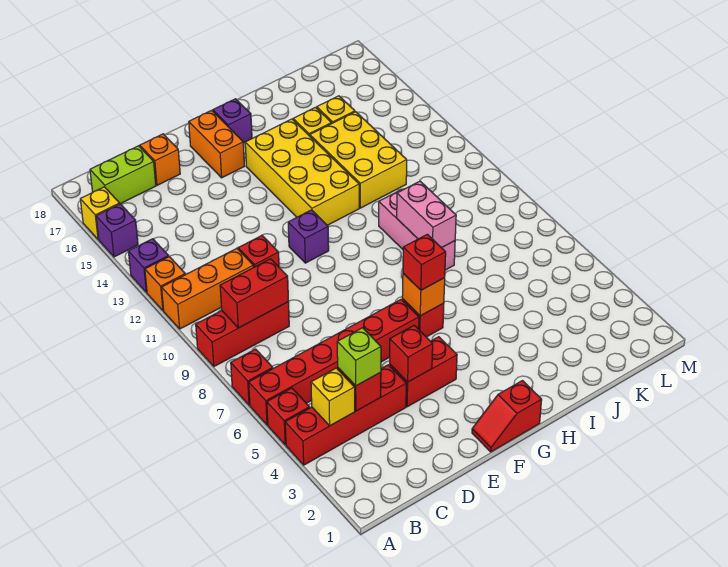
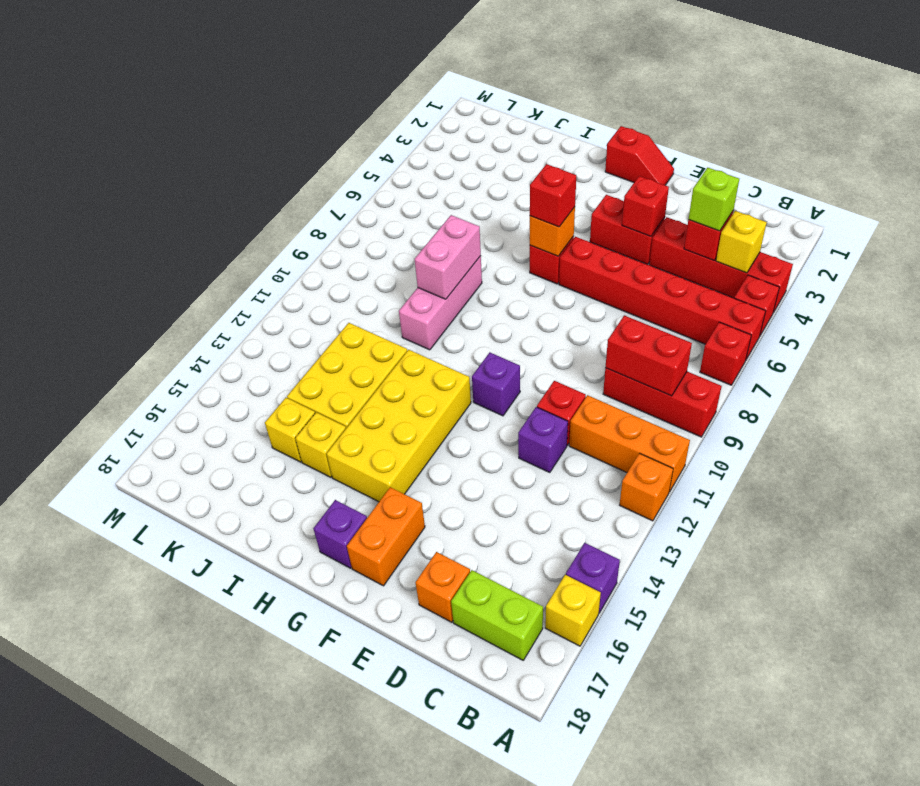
purple 1x1 brick [128,239,169,292] -> purple 1x1 brick moved to [518,407,568,473]

